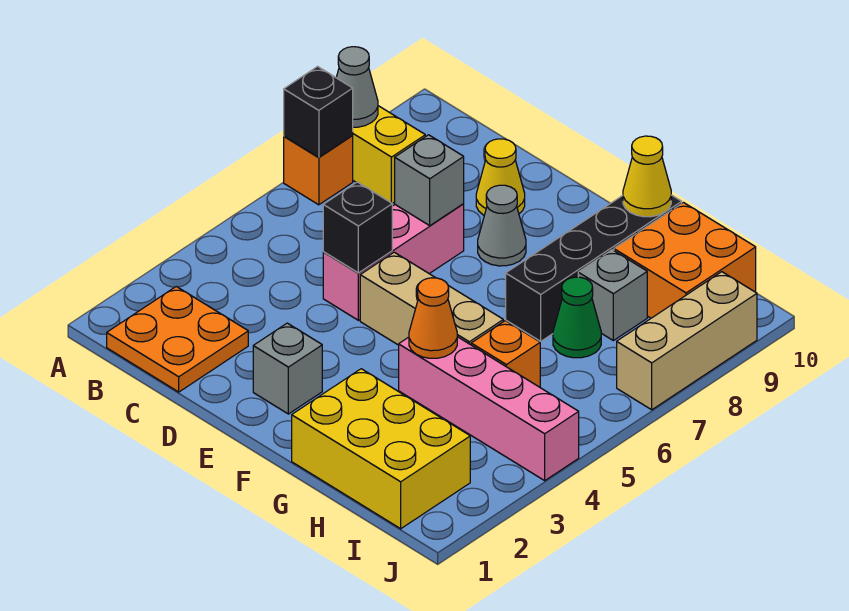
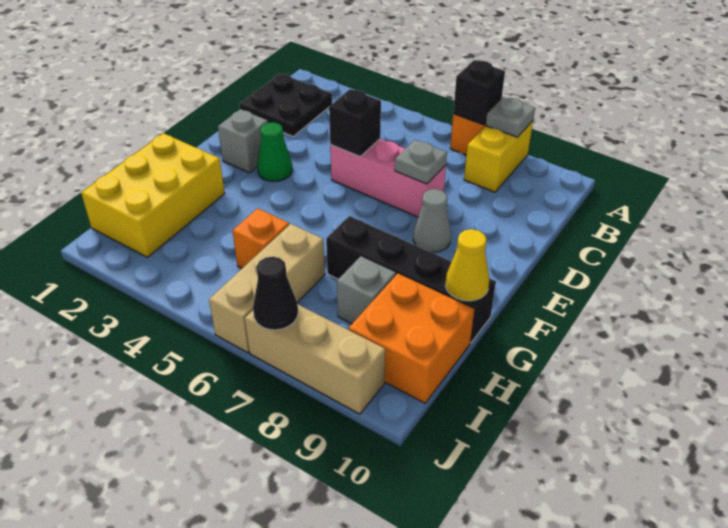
grey 1x1 cone [336,47,378,127] -> grey 1x1 plate [486,97,535,137]
orange 2x2 plate [107,287,248,392] -> black 2x2 plate [239,74,332,136]
grey 1x1 brick [395,135,464,226] -> grey 1x1 plate [395,140,447,184]
yellow 1x1 cone [476,139,525,215] -> none
tan 1x3 brick [360,252,503,345] -> tan 1x3 brick moved to [209,224,325,353]
pink 1x4 brick [399,337,579,480] -> none
orange 1x1 cone [409,278,457,358] -> none
green 1x1 cone [553,277,601,358] -> green 1x1 cone moved to [257,122,293,182]
none -> black 1x1 cone [253,257,298,330]

